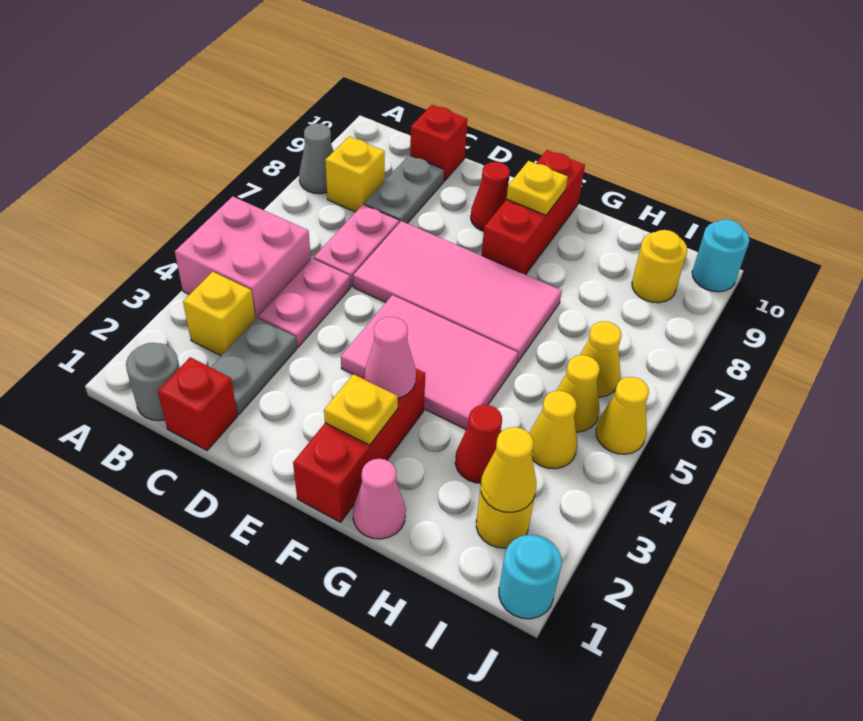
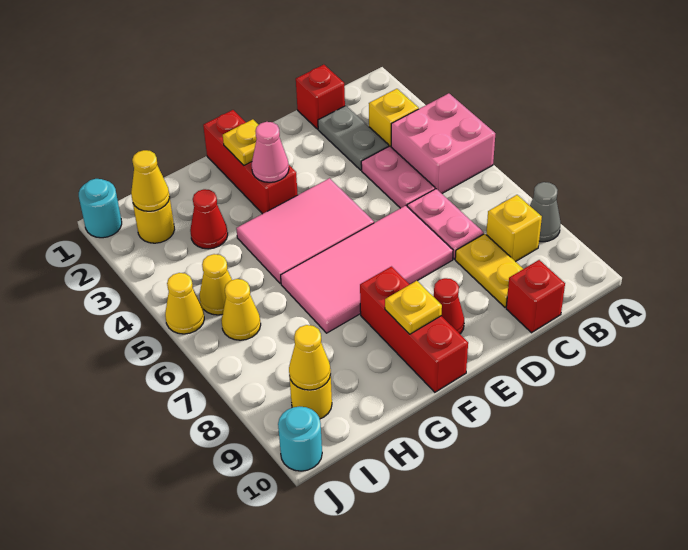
grey 1x1 round brick [126,343,180,421] -> none
grey 1x2 plate [364,155,444,223] -> yellow 1x2 plate [455,234,523,307]
pink 1x1 cone [353,459,406,539] -> none
yellow 1x1 cone [529,391,577,469] -> yellow 1x1 cone moved to [289,325,331,390]

